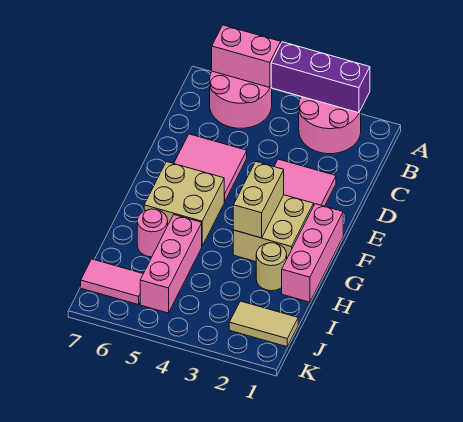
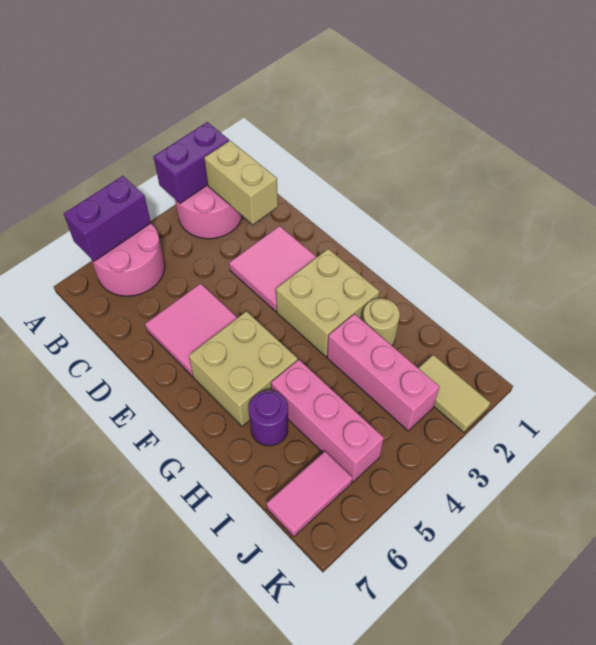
purple 1x3 brick [271,42,370,113] -> purple 1x2 brick [154,122,229,203]
pink 1x2 brick [212,25,281,88] -> purple 1x2 brick [64,176,151,261]
pink 1x3 brick [282,204,343,302] -> pink 1x3 brick moved to [327,314,440,431]
tan 1x2 brick [233,162,284,238] -> tan 1x2 brick moved to [204,141,278,224]
pink 1x1 round brick [137,209,168,257] -> purple 1x1 round brick [249,391,288,446]
tan 1x2 tile [229,301,298,347] -> tan 1x2 tile turned to [419,355,490,432]

